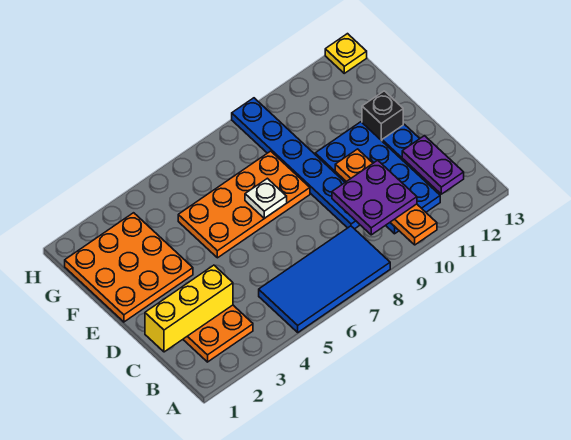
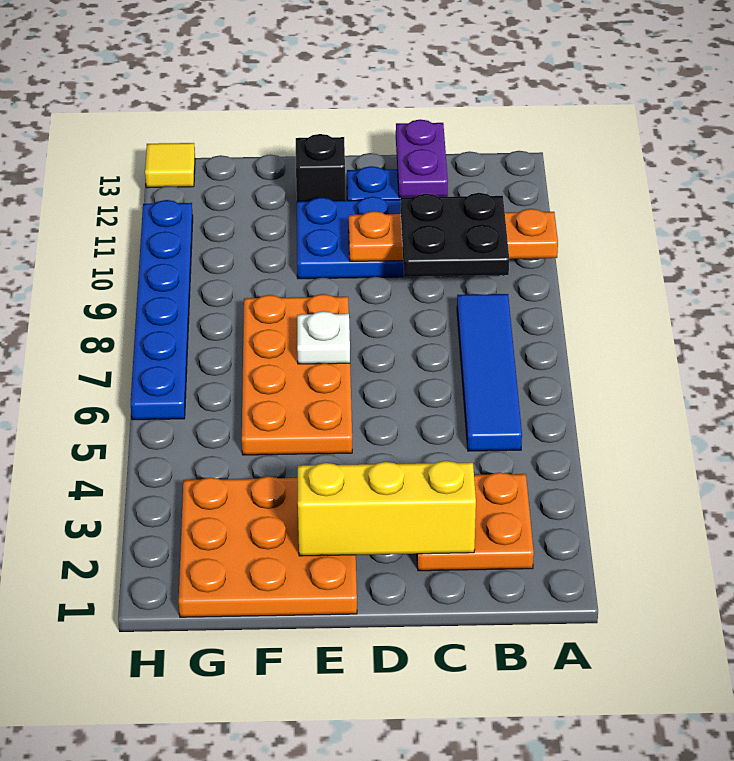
blue 2x4 tile [259,226,390,332] -> blue 1x4 tile [457,294,522,451]
purple 2x2 plate [332,160,417,235] -> black 2x2 plate [401,193,509,277]
purple 1x2 plate [402,136,464,194] -> purple 1x2 plate turned to [396,120,448,198]
yellow 1x3 brick [145,265,233,352] -> yellow 1x3 brick turned to [298,461,476,556]
blue 1x6 plate [232,98,360,229] -> blue 1x6 plate turned to [131,200,193,420]
yellow 1x1 plate [325,34,367,73] -> yellow 1x1 tile [145,143,195,188]

